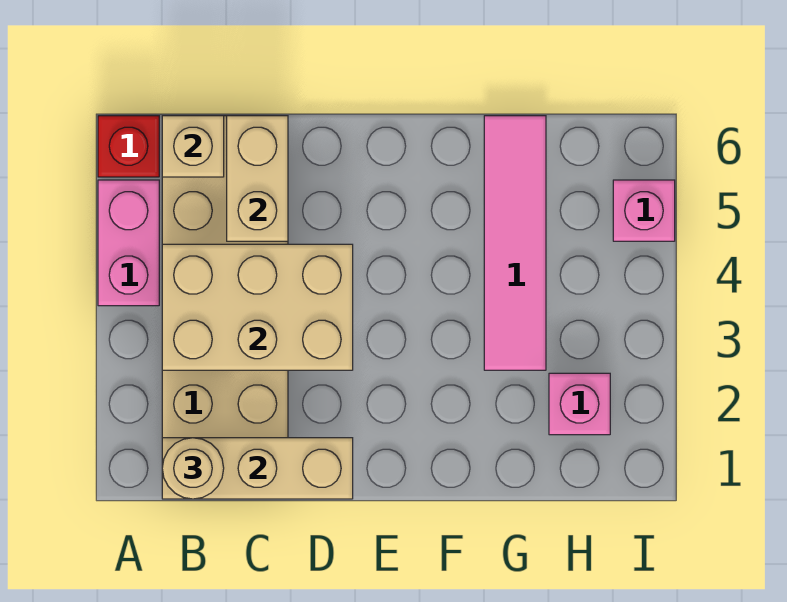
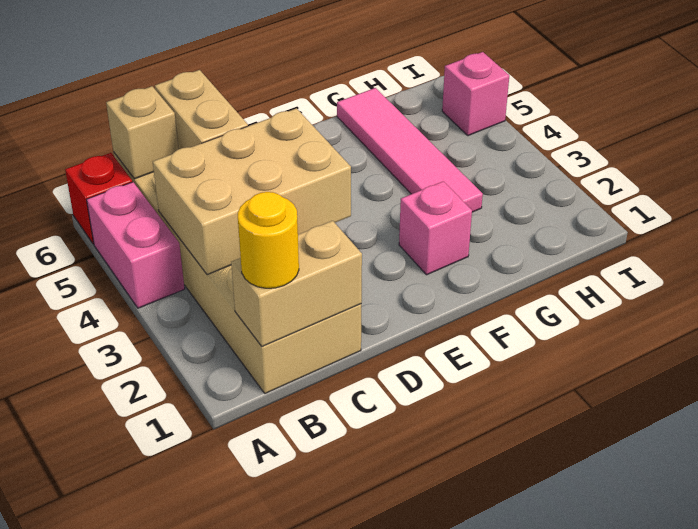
tan 1x3 brick [162,438,353,499] -> tan 1x2 brick [231,221,362,346]
tan 1x1 round brick [162,438,224,499] -> yellow 1x1 round brick [238,192,299,288]
pink 1x1 brick [549,373,610,435] -> pink 1x1 brick moved to [399,181,472,275]

